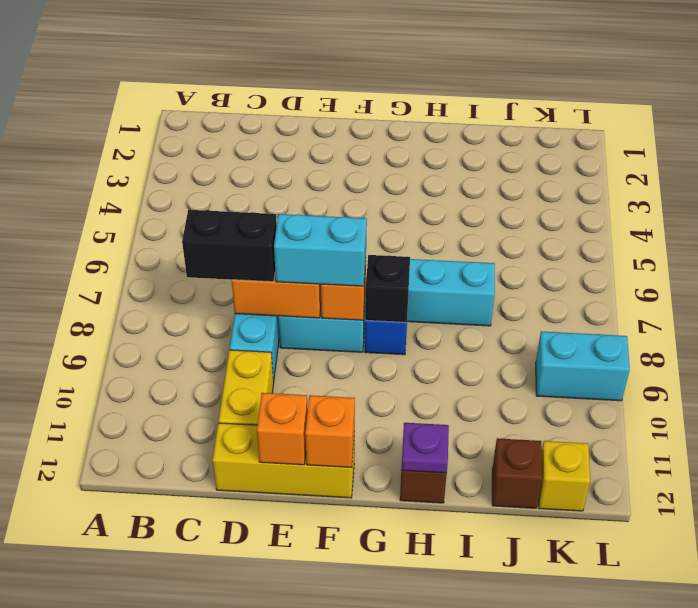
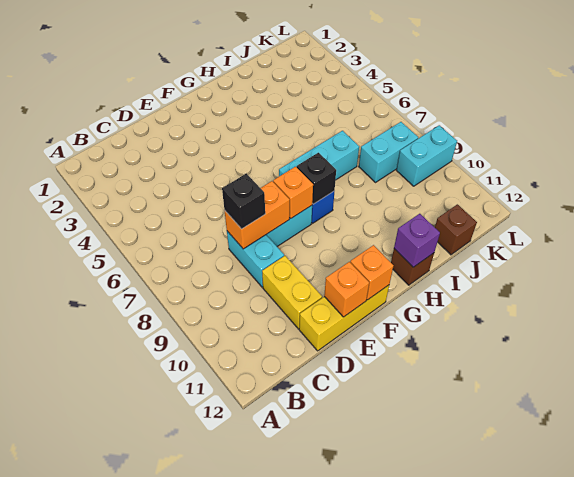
black 1x2 brick [182,210,277,282] -> black 1x1 brick [222,174,265,229]
cyan 1x2 brick [274,214,367,286] -> cyan 1x2 brick moved to [359,122,418,182]
purple 1x1 plate [401,423,449,473] -> purple 1x1 brick [394,214,440,267]
yellow 1x1 brick [538,441,590,511] -> none

